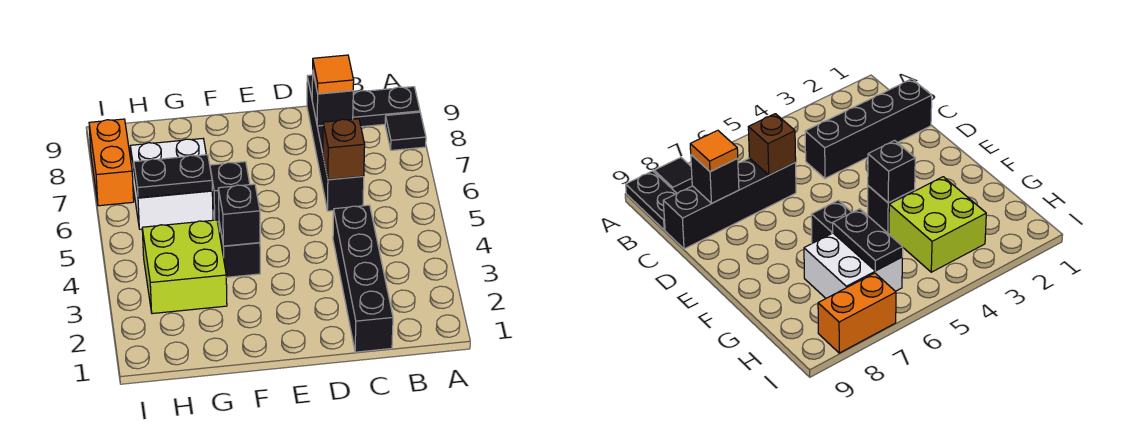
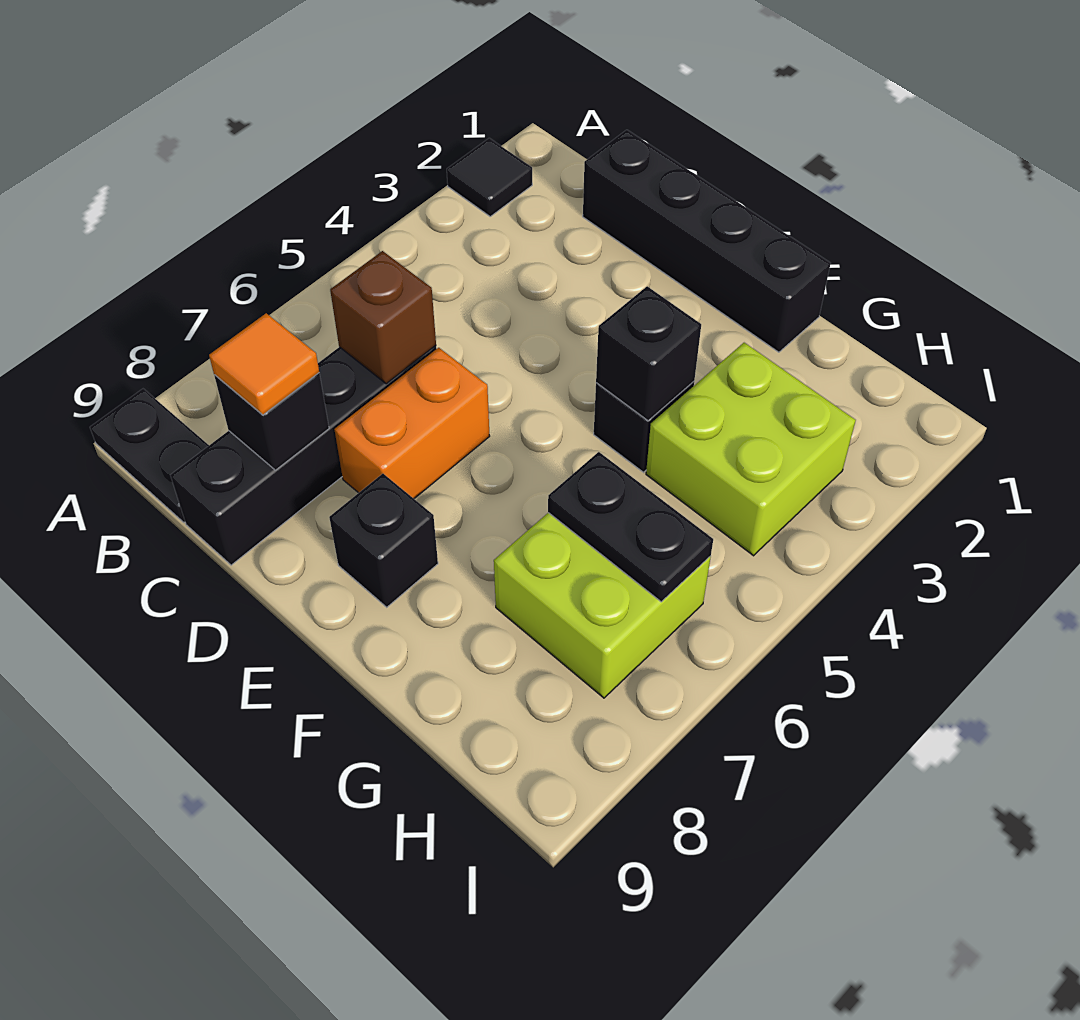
black 1x1 tile [385,112,426,150] -> black 1x1 tile moved to [447,138,532,216]
black 1x4 brick [333,205,393,352] -> black 1x4 brick turned to [583,130,831,352]
black 1x1 brick [210,162,250,222] -> black 1x1 brick moved to [329,474,438,607]
white 2x2 brick [130,139,213,229] -> lime 2x2 brick [494,513,711,698]
orange 1x2 brick [89,119,134,206] -> orange 1x2 brick moved to [334,348,490,499]

